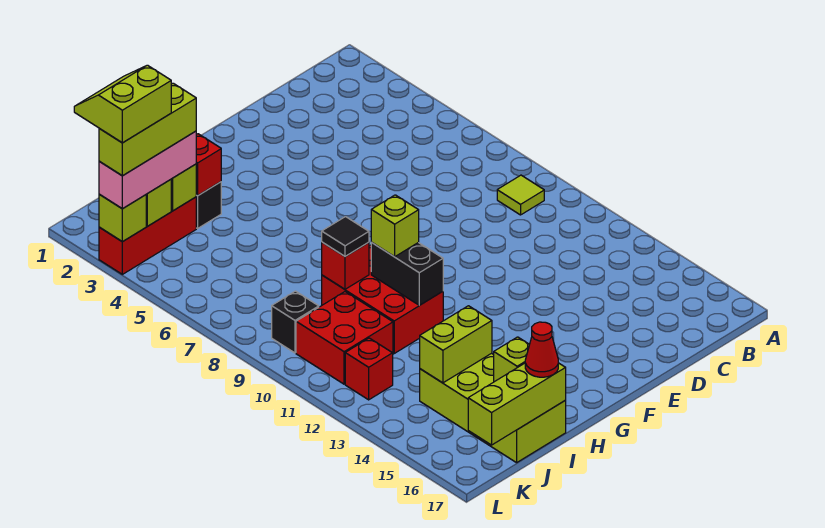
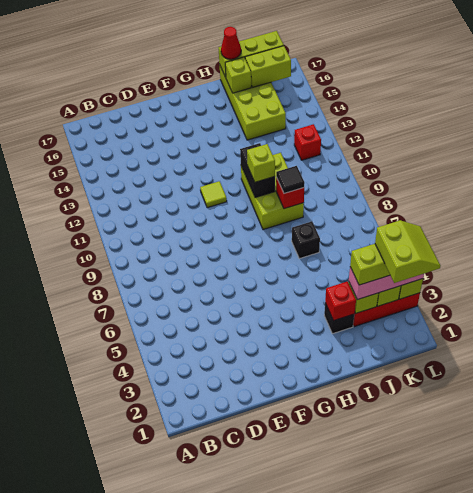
lime 1x1 tile [497,175,544,215] -> lime 1x1 tile moved to [200,181,227,208]
red 2x3 brick [322,245,443,353] -> lime 2x3 brick [241,153,304,230]
lime 1x2 brick [420,306,492,383] -> lime 1x2 brick moved to [245,46,291,87]
red 2x2 brick [296,292,393,384] -> none
lime 2x2 slope [74,65,171,143] -> lime 2x2 slope turned to [375,220,440,283]
black 1x1 brick [272,291,319,353] -> black 1x1 brick moved to [292,221,320,259]

